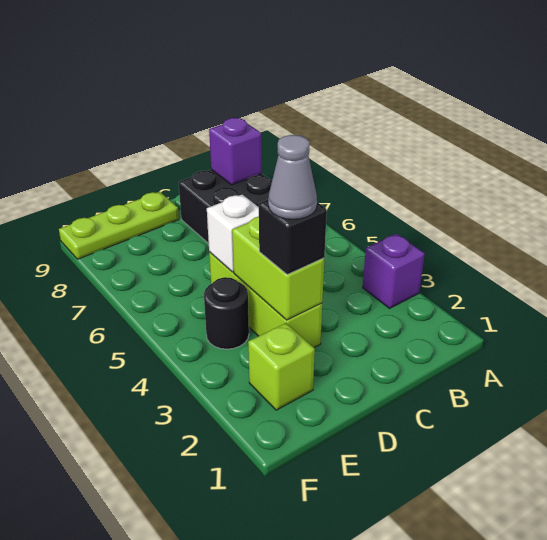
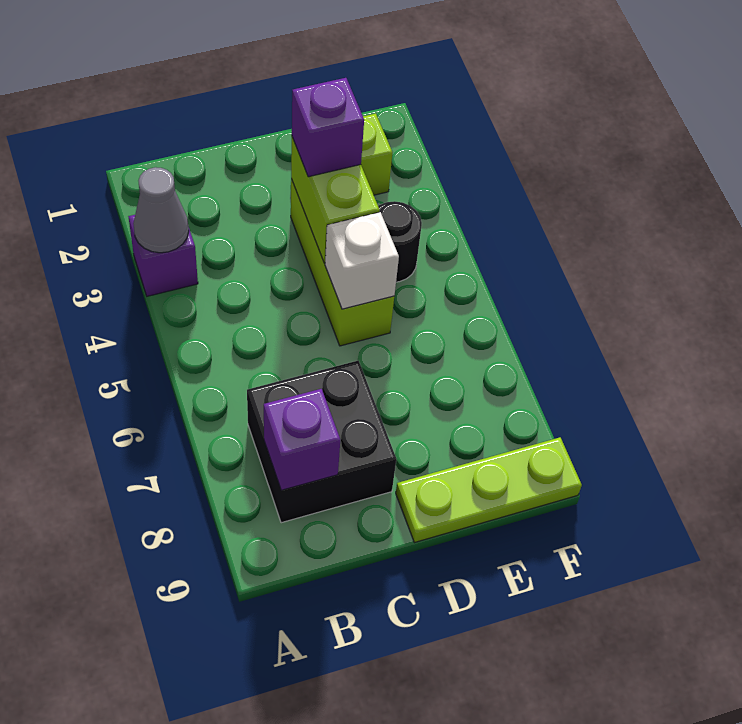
black 1x1 brick [259,200,327,275] -> purple 1x1 brick [292,78,364,177]
grey 1x1 cone [268,135,317,219] -> grey 1x1 cone moved to [133,167,189,253]

